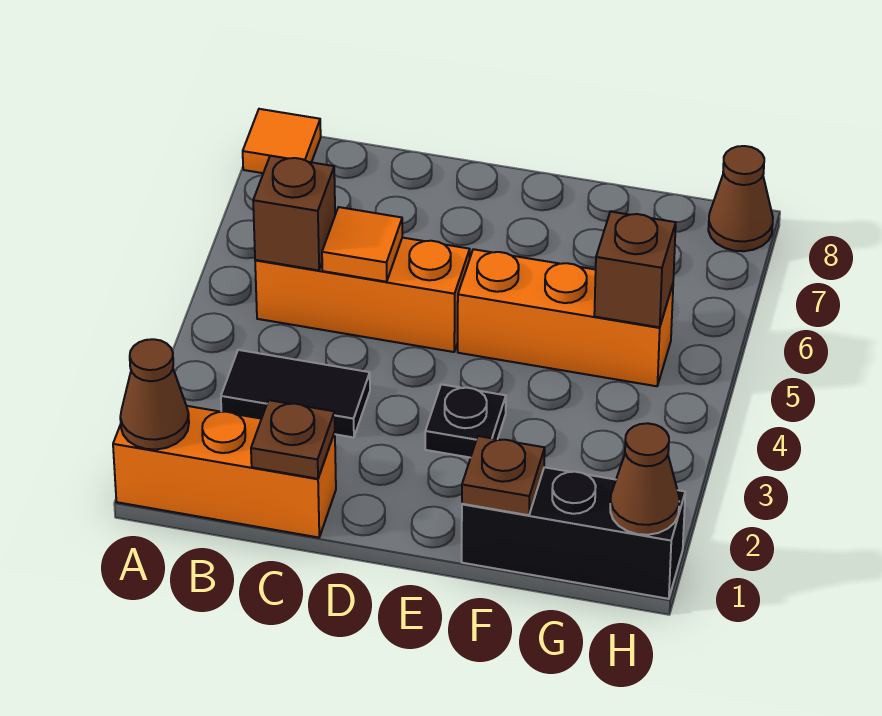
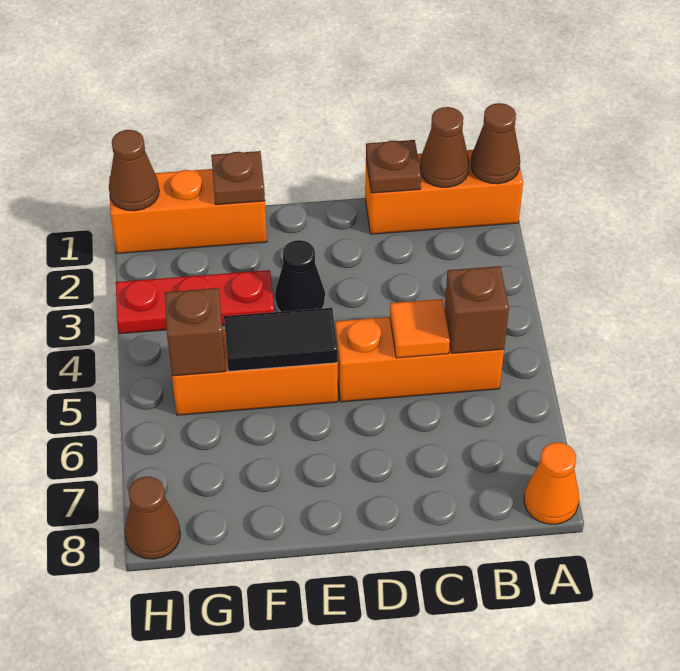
orange 1x1 tile [243,109,321,173] -> orange 1x1 cone [524,442,579,524]
none -> brown 1x1 cone [420,107,469,187]
black 1x2 tile [221,350,370,438] -> black 1x2 tile moved to [224,308,338,371]
black 1x1 plate [425,384,506,458] -> black 1x1 cone [275,240,325,312]
black 1x3 brick [462,467,685,599] -> orange 1x3 brick [109,169,267,254]
none -> red 1x3 plate [116,270,274,334]

